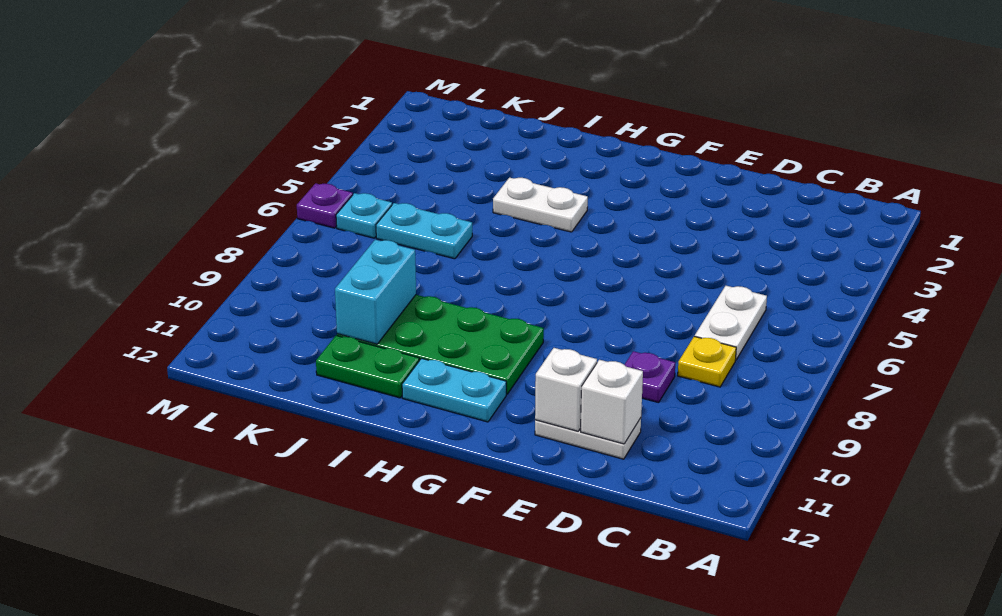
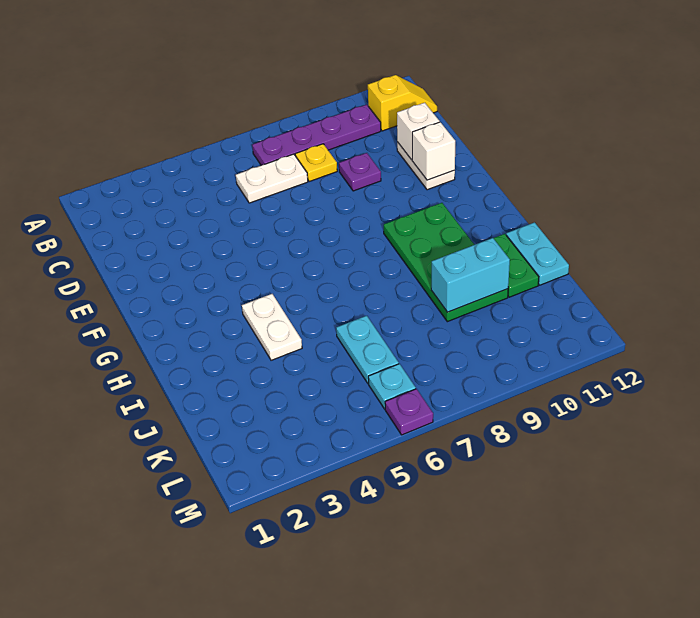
none -> purple 1x4 plate [252,105,381,166]
none -> yellow 1x2 slope [368,75,437,131]
cyan 1x2 plate [402,358,506,422] -> cyan 1x2 plate moved to [506,222,569,285]

